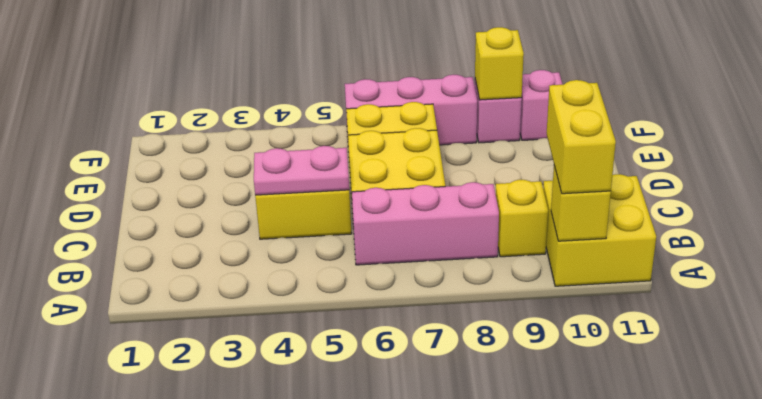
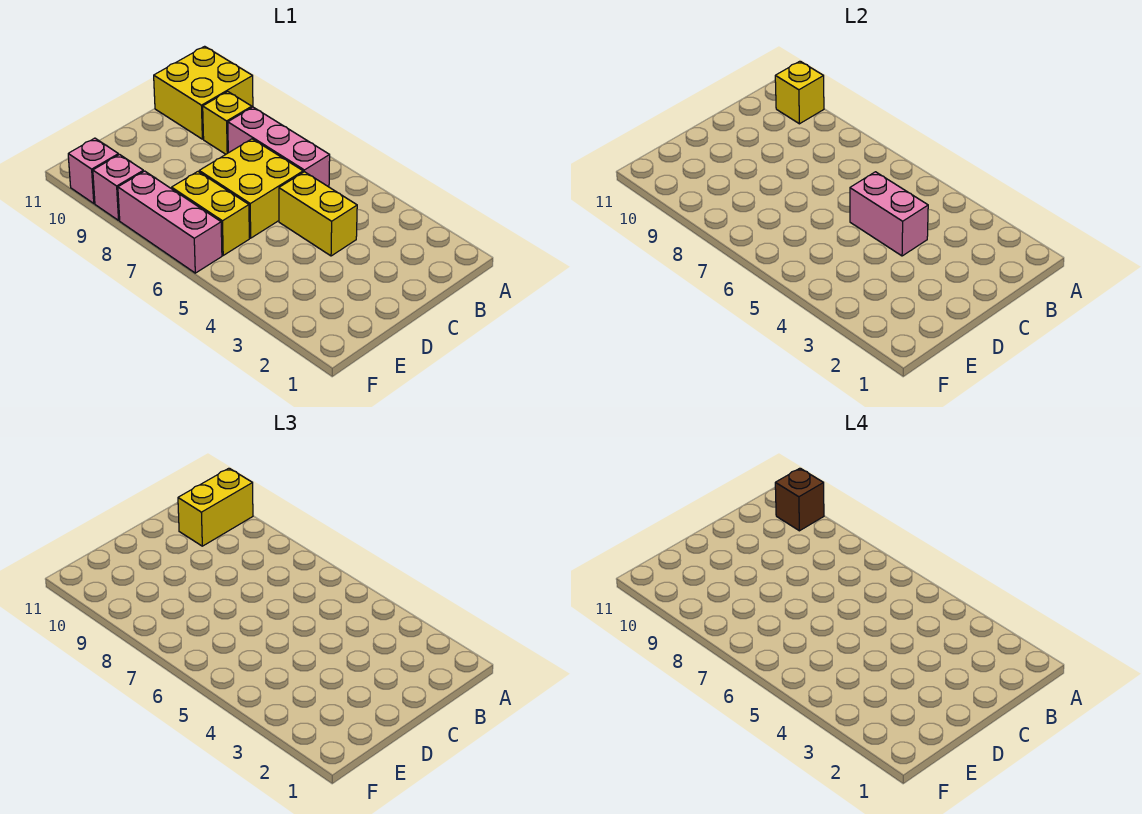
none -> brown 1x1 brick [775,468,824,531]
pink 1x2 plate [254,146,349,195] -> pink 1x2 brick [850,172,928,256]
yellow 1x1 brick [475,27,524,100] -> none

